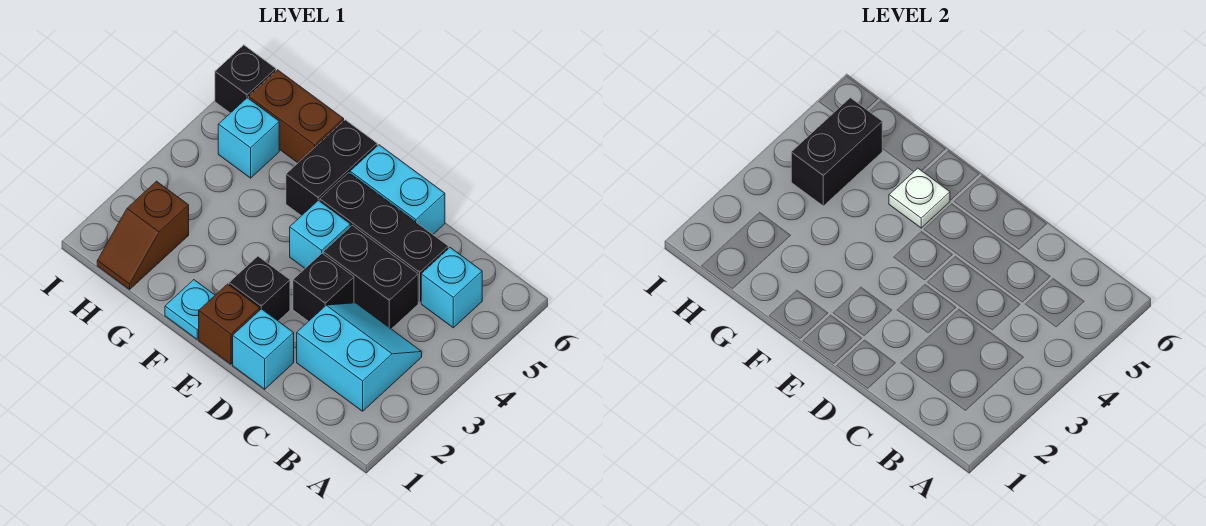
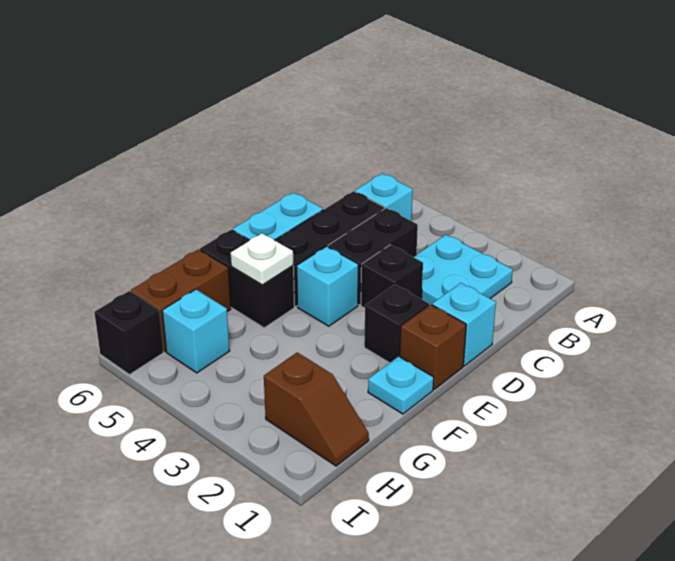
cyan 2x2 slope [297,303,422,411] -> cyan 2x2 plate [414,235,513,305]
black 1x2 brick [791,98,882,206] -> none

